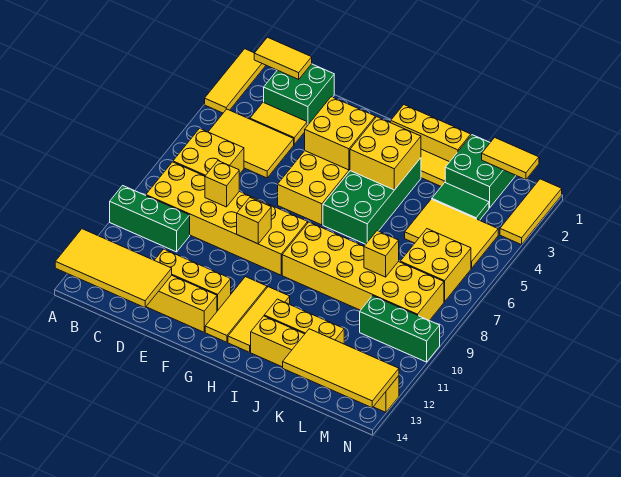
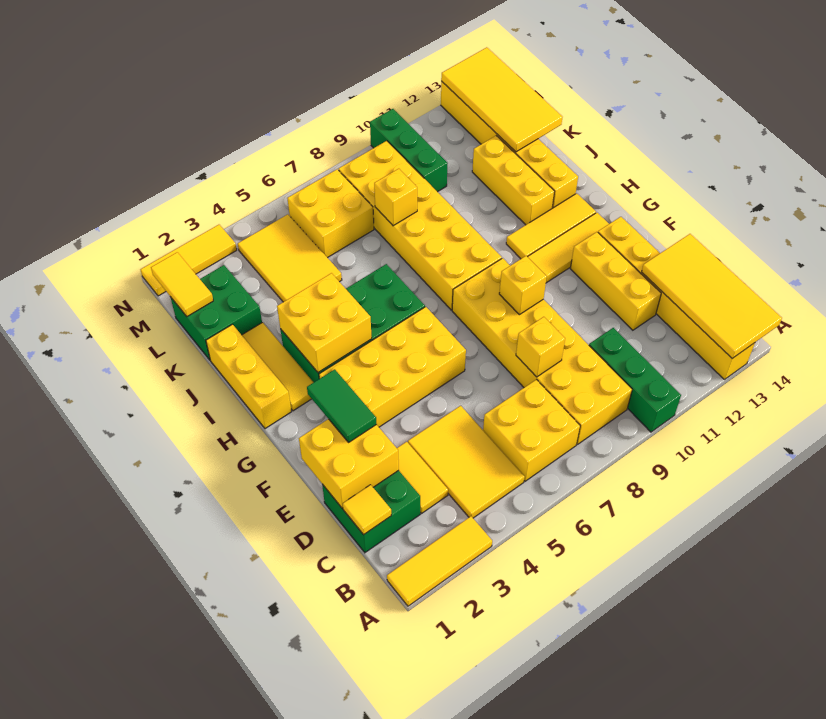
yellow 1x2 tile [254,37,312,79] -> yellow 1x1 tile [343,485,391,535]
yellow 2x2 brick [305,97,375,170] -> yellow 2x2 brick moved to [299,419,399,508]
green 1x2 tile [432,183,489,220] -> green 1x2 tile moved to [307,369,376,442]

